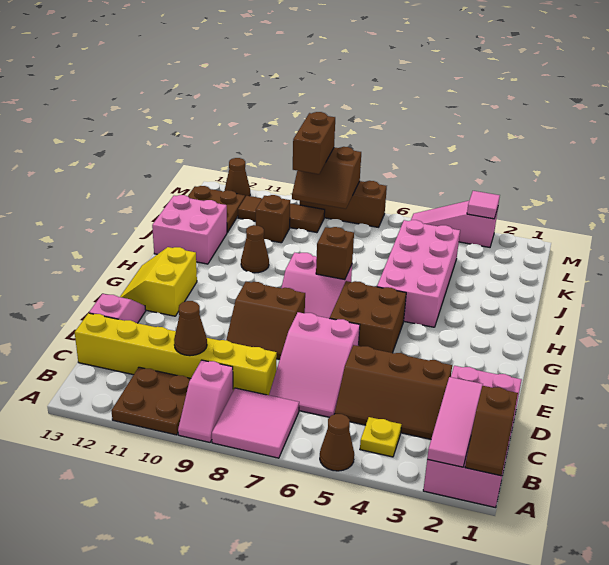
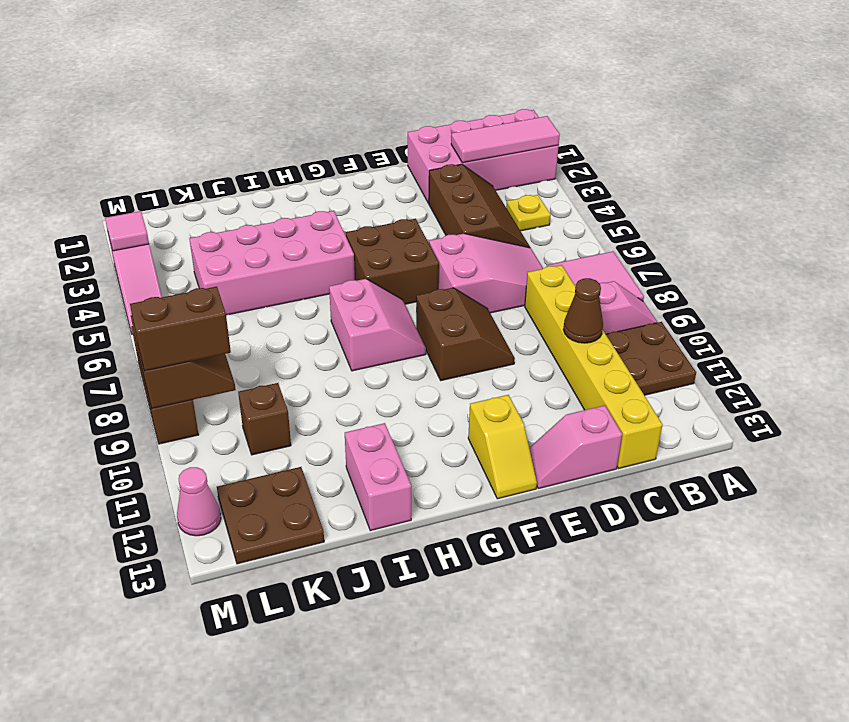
brown 1x2 slope [465,386,518,476] -> none
brown 1x1 cone [320,414,354,471] -> none
yellow 2x2 slope [120,247,197,316] -> yellow 1x2 slope [468,395,537,499]
brown 1x1 brick [316,227,354,280] -> none
brown 1x1 cone [241,225,269,273] -> none
pink 2x2 brick [152,195,227,264] -> pink 1x2 brick [345,423,411,530]
brown 1x3 tile [238,196,325,233] -> none
brown 1x1 cone [225,158,250,197] -> pink 1x1 cone [177,467,221,536]

